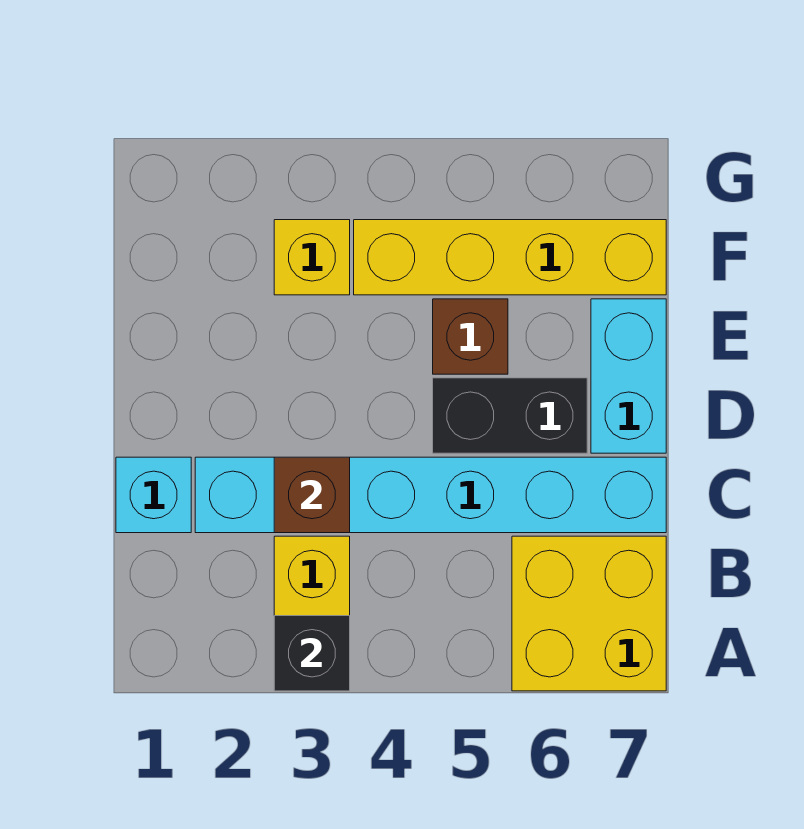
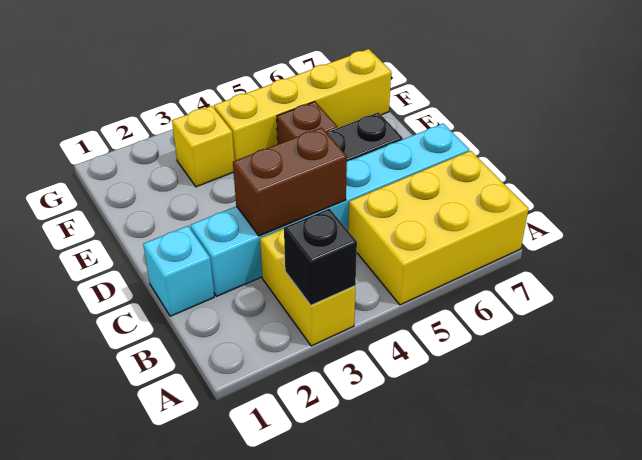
yellow 2x2 brick [512,536,666,691] -> yellow 2x3 brick [348,151,529,305]
brown 1x1 brick [274,457,350,533] -> brown 1x2 brick [233,128,347,236]
cyan 1x2 brick [591,299,666,453] -> none

